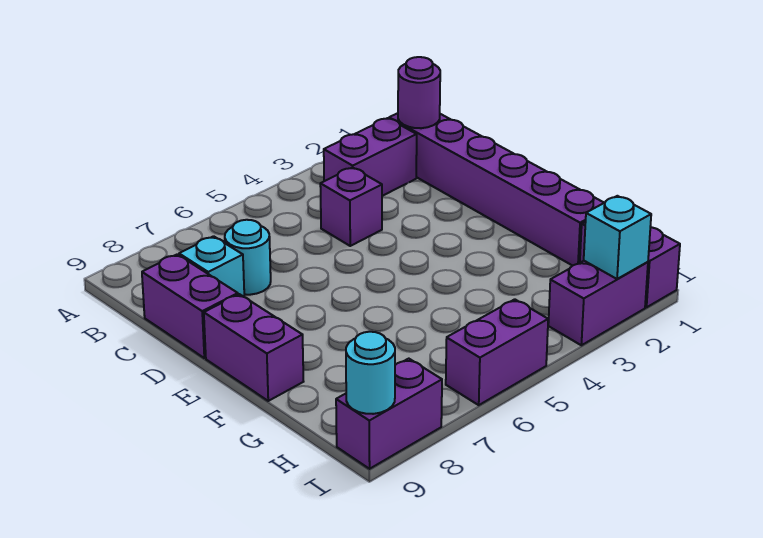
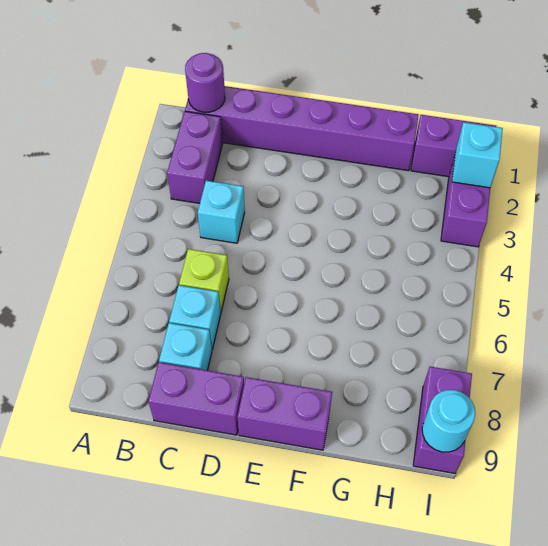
purple 1x1 brick [320,167,382,246] -> cyan 1x1 brick [198,181,245,243]
none -> lime 1x1 brick [179,249,229,312]
cyan 1x1 round brick [225,220,271,295] -> cyan 1x1 brick [169,285,221,349]
purple 1x2 brick [446,299,548,405] -> none

